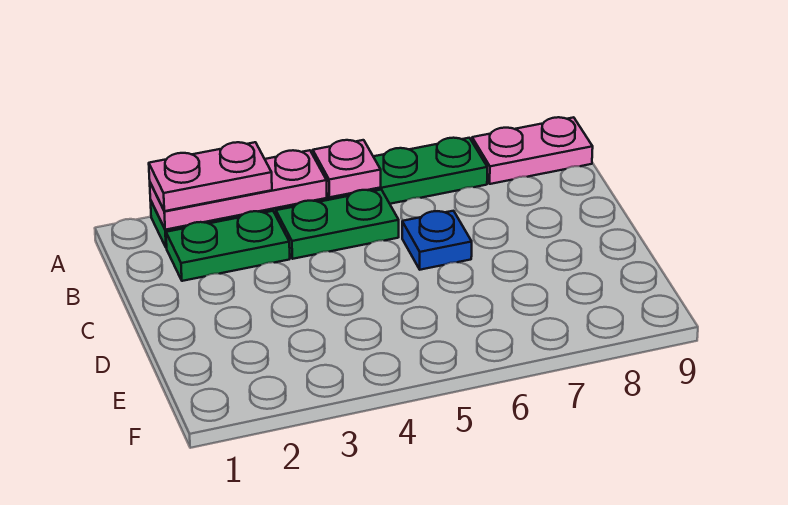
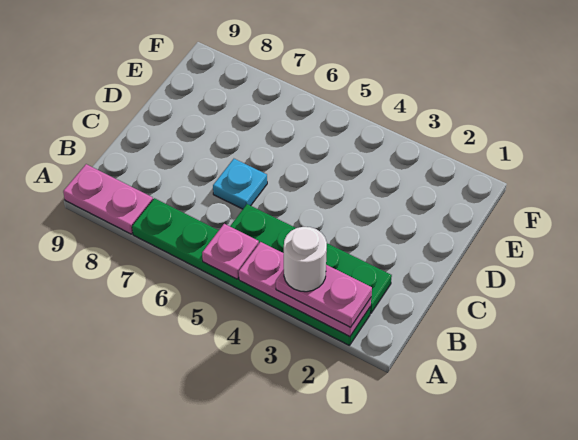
none -> white 1x1 round brick [284,227,327,292]
blue 1x1 plate [402,211,472,270] -> cyan 1x1 plate [213,159,267,209]

